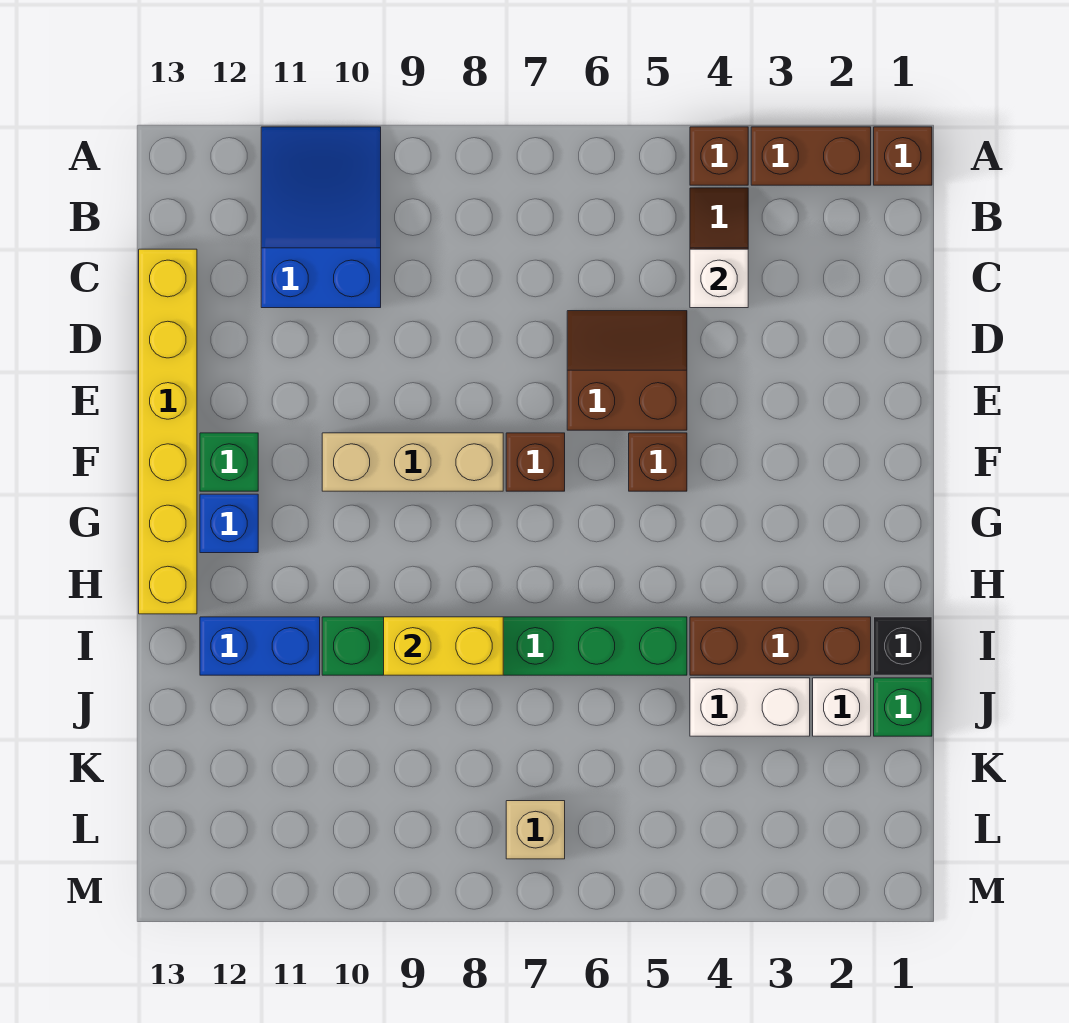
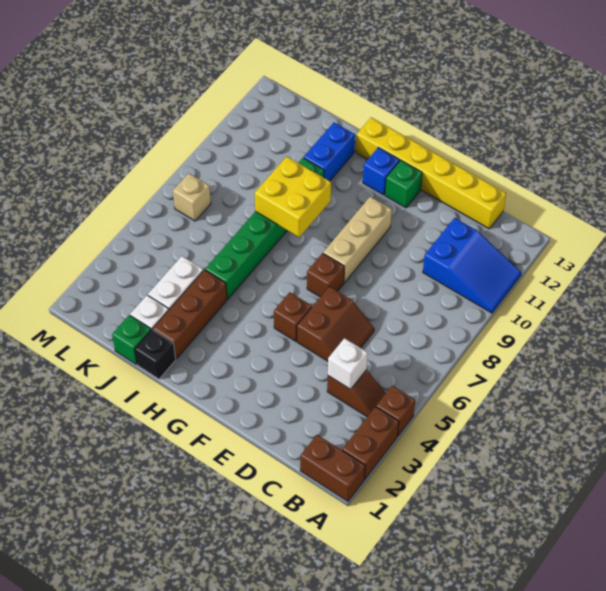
brown 1x1 brick [874,127,932,185] -> brown 1x2 brick [300,435,365,501]
yellow 1x2 brick [384,617,503,675] -> yellow 2x2 brick [255,157,331,237]

